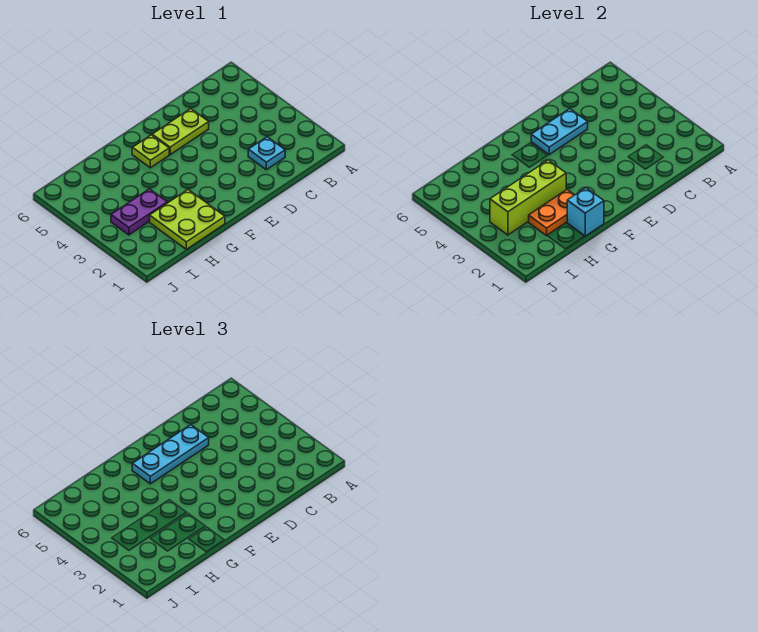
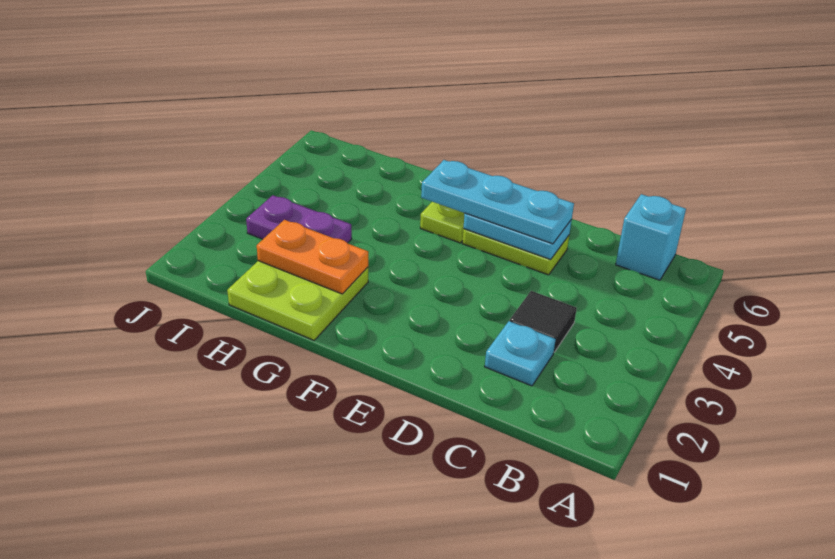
none -> black 1x1 tile [510,291,577,352]
cyan 1x1 brick [567,188,604,236] -> cyan 1x1 brick moved to [616,194,686,280]
lime 1x3 brick [490,160,566,235] -> none

